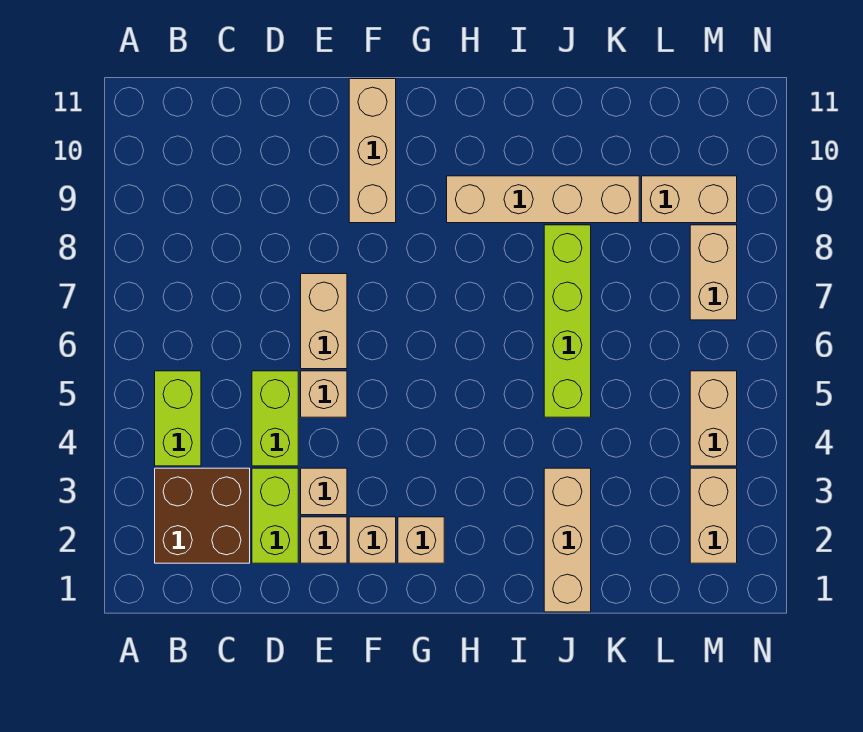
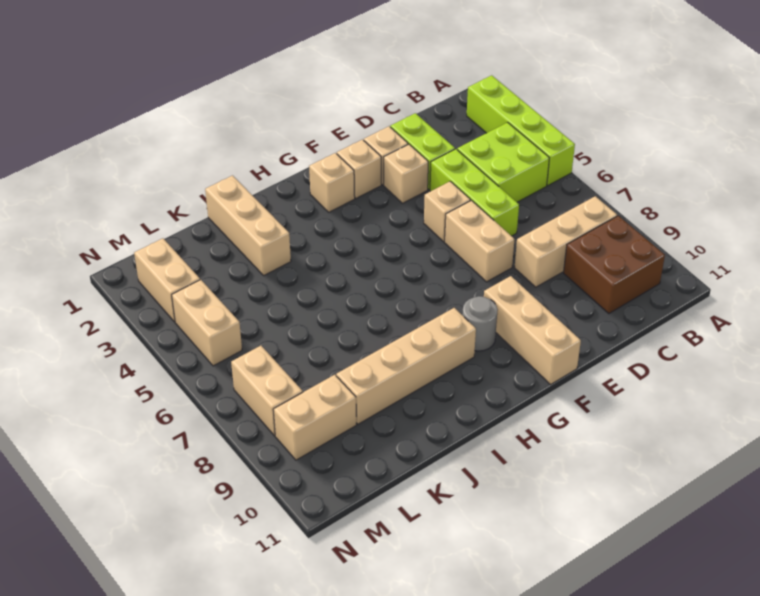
brown 2x2 brick [155,468,250,563] -> brown 2x2 brick moved to [564,216,665,314]
lime 1x2 brick [155,371,201,466] -> lime 2x2 brick [457,122,549,202]
none -> tan 1x3 brick [515,196,617,287]
lime 1x2 brick [252,371,298,466] -> lime 1x3 brick [430,149,519,236]
none -> grey 1x1 round brick [462,296,498,351]
lime 1x4 brick [544,225,591,417] -> lime 1x4 brick moved to [467,75,575,186]

